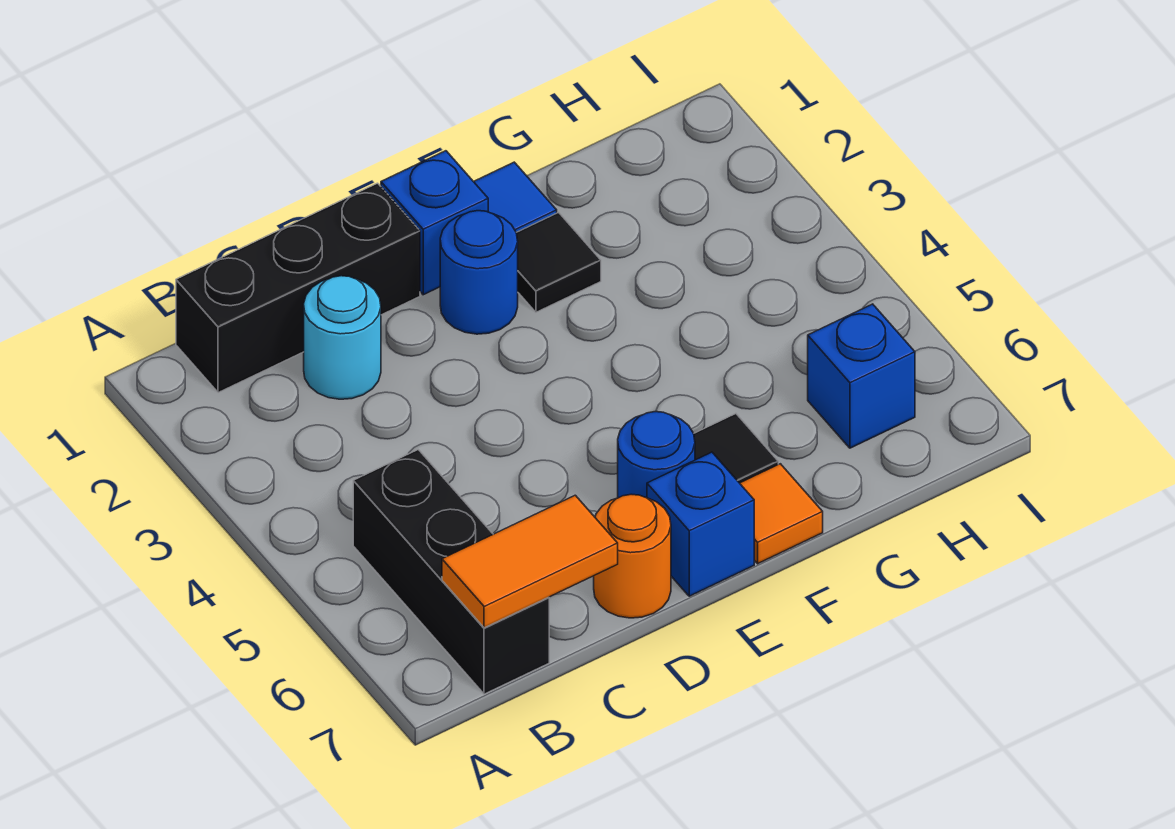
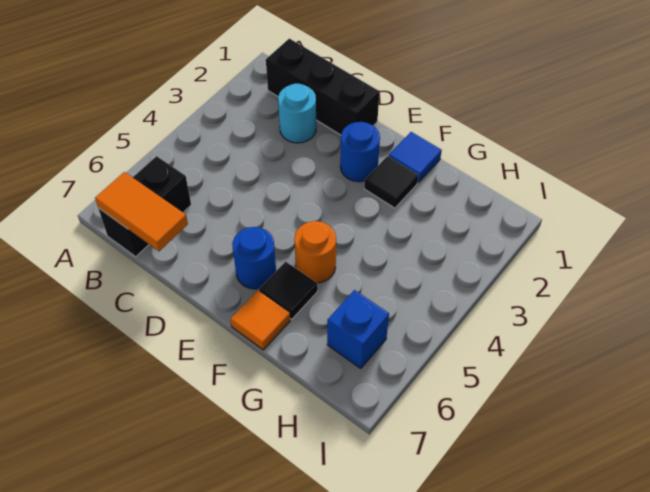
black 1x3 brick [353,450,549,694] -> black 1x2 brick [98,156,191,257]
orange 1x1 round brick [594,494,671,618] -> orange 1x1 round brick moved to [294,221,336,283]
blue 1x1 brick [381,151,488,295] -> none
blue 1x1 brick [647,452,754,596] -> none

